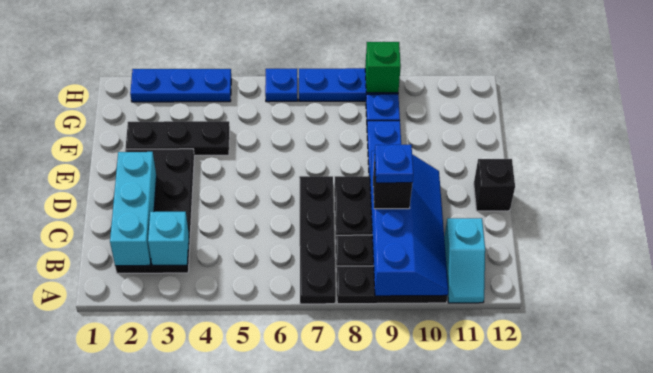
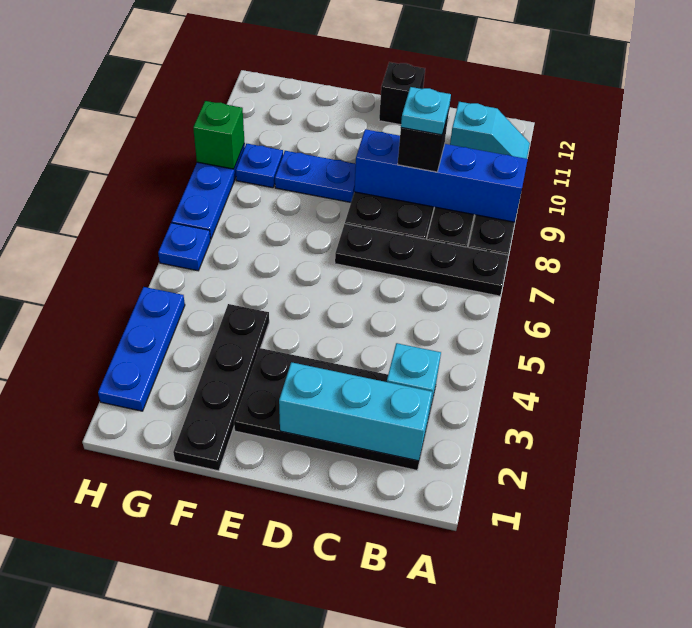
blue 1x1 plate [375,145,413,183] -> cyan 1x1 plate [401,87,451,135]
black 1x3 plate [126,121,230,155] -> black 1x4 plate [173,304,269,471]

